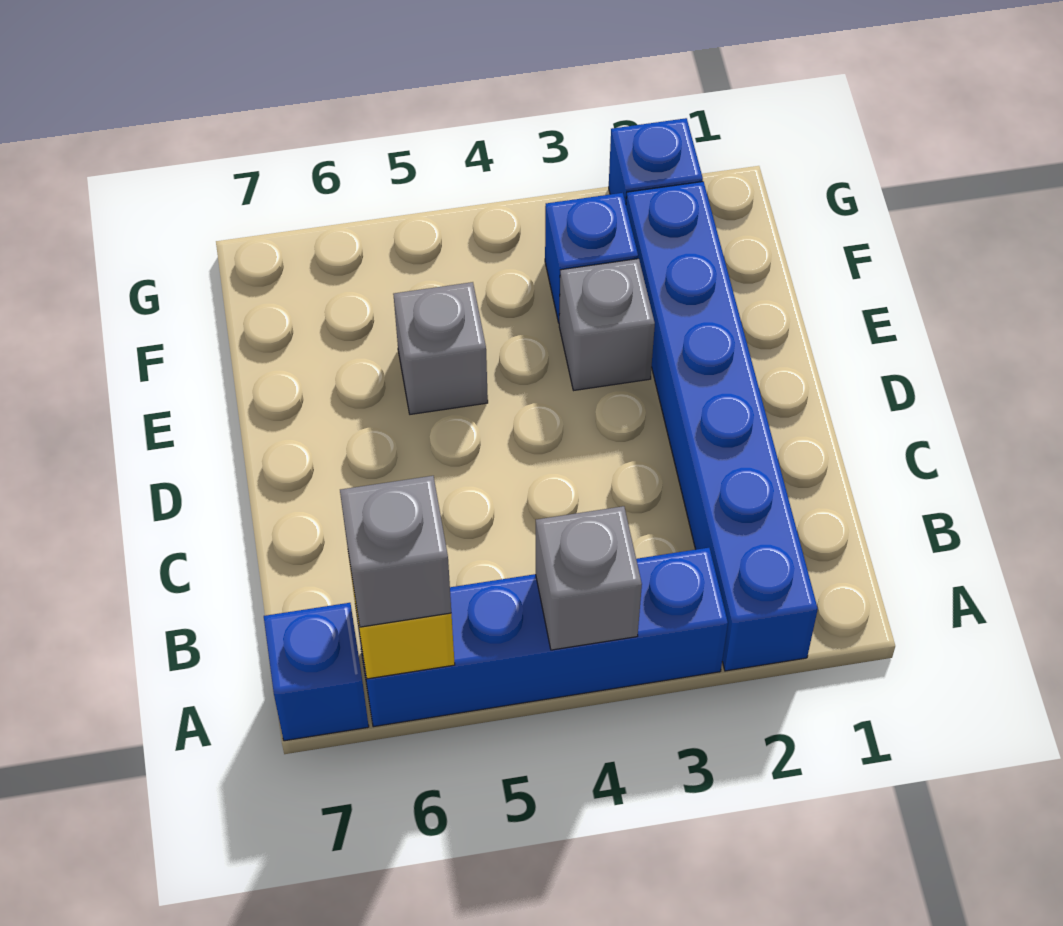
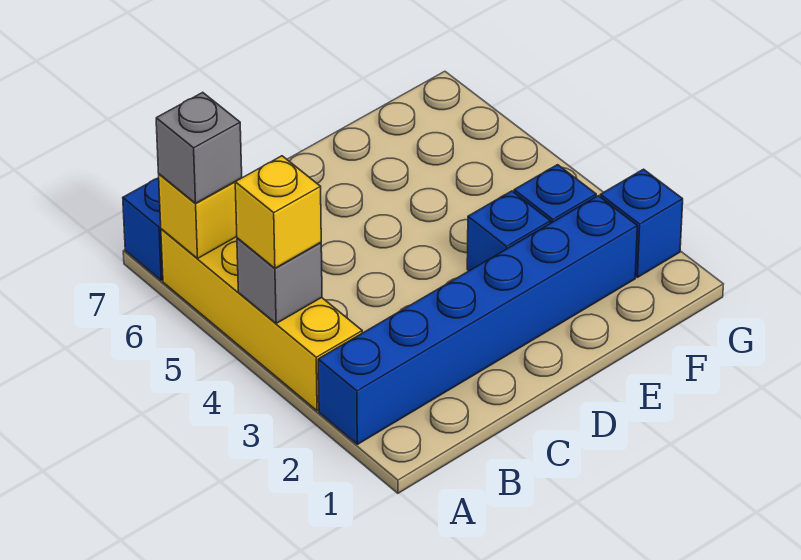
blue 1x4 brick [356,548,728,727] -> yellow 1x4 brick [161,229,362,411]
none -> yellow 1x1 brick [235,156,321,268]
grey 1x1 brick [559,259,655,390] -> blue 1x1 brick [467,191,551,271]
grey 1x1 brick [393,282,488,414] -> none

